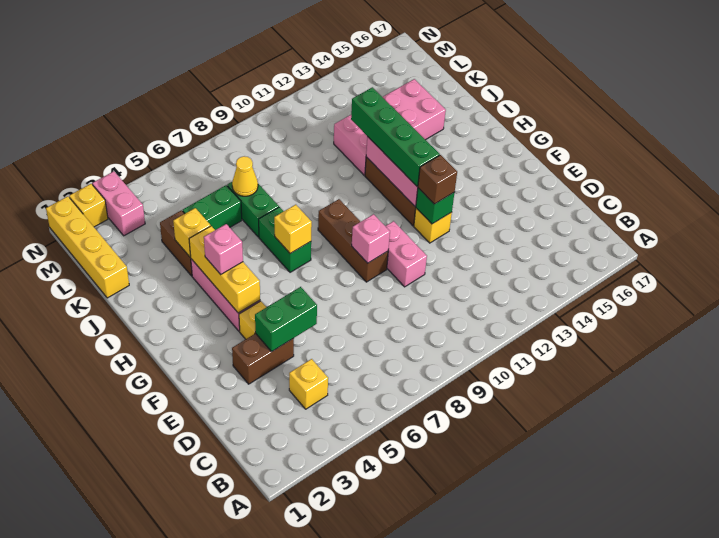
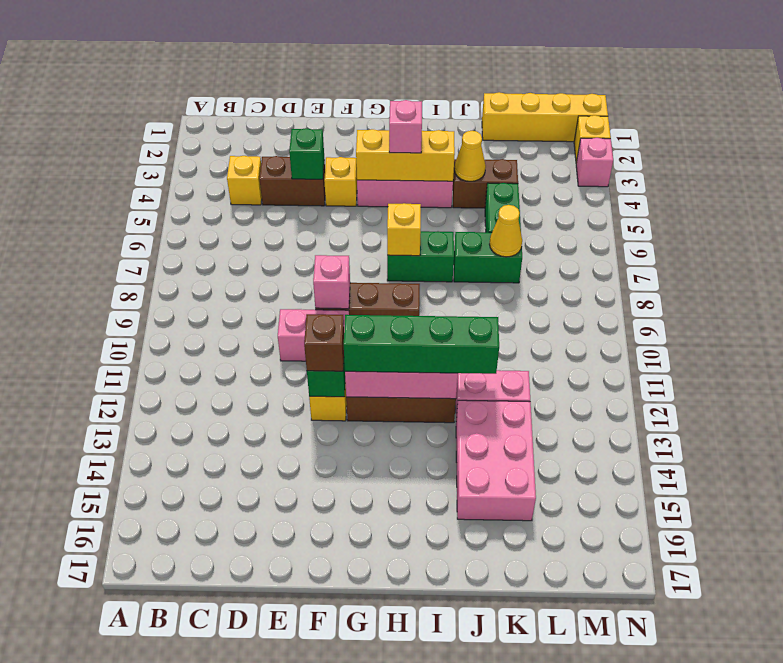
brown 1x2 brick [232,333,294,384] -> brown 1x2 brick turned to [259,156,325,206]
green 1x2 brick [255,287,317,352] -> green 1x1 brick [289,128,324,179]
yellow 1x1 brick [173,208,211,257] -> yellow 1x1 cone [454,131,486,181]
pink 1x2 brick [92,171,145,236] -> pink 1x1 brick [576,138,613,187]

